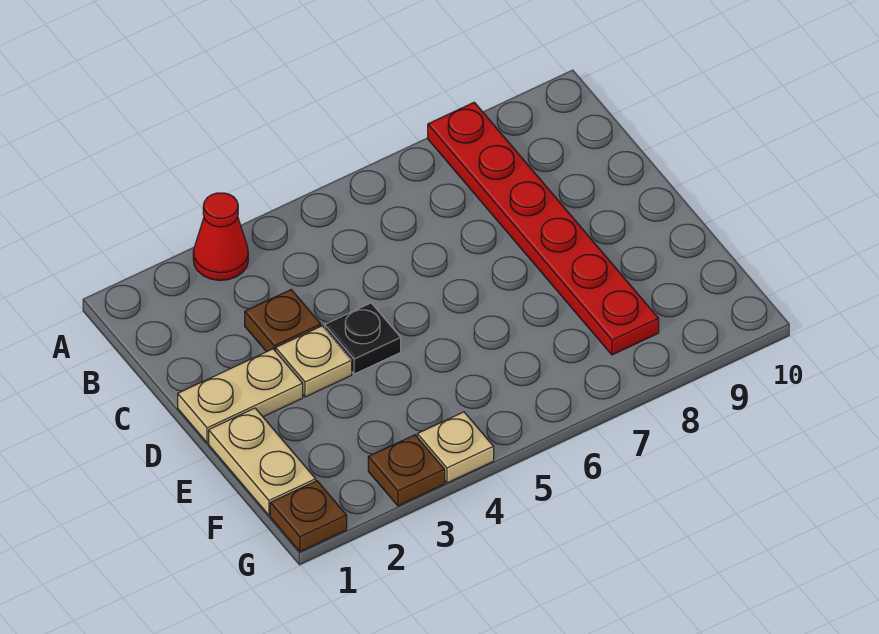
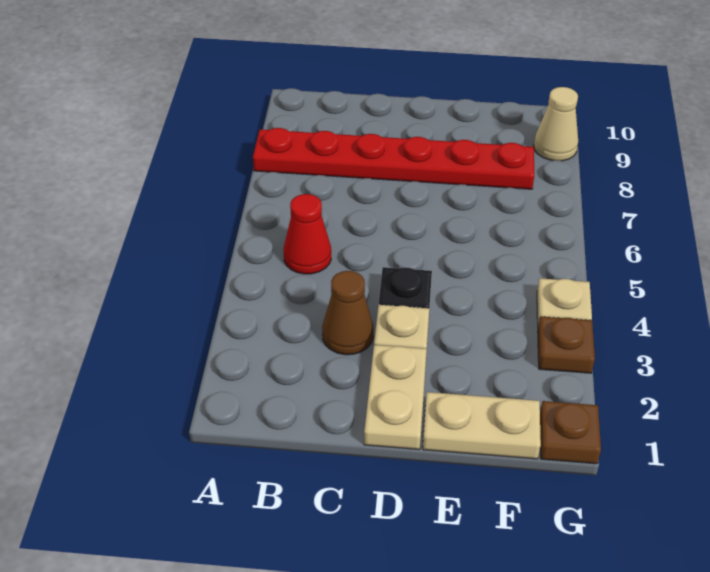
red 1x1 cone [193,193,248,280] -> red 1x1 cone moved to [284,194,331,274]
brown 1x1 plate [245,290,321,352] -> brown 1x1 cone [322,271,373,355]
none -> tan 1x1 cone [534,87,578,161]

